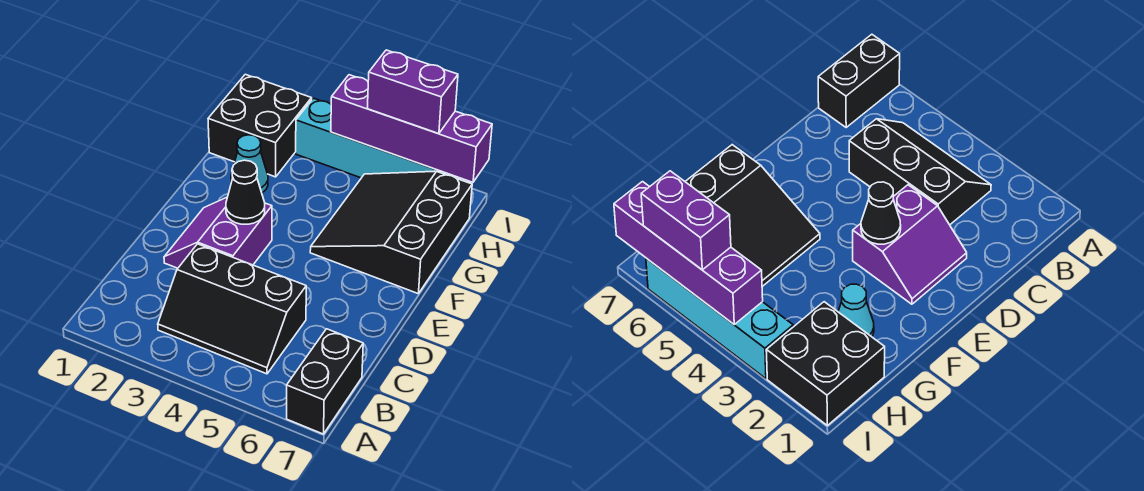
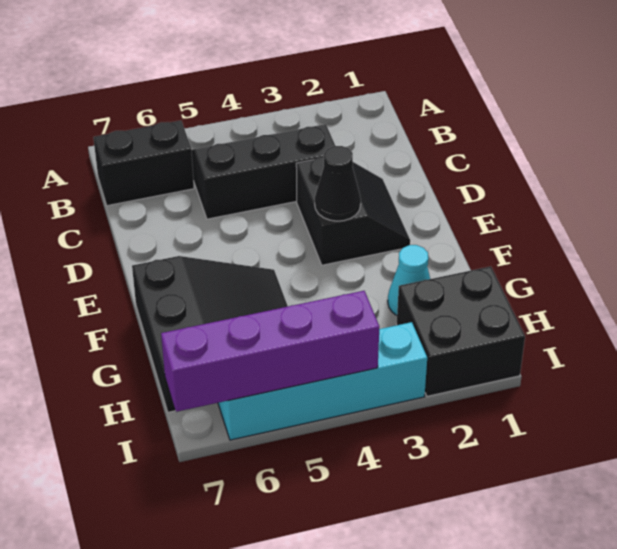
black 1x2 brick [287,329,363,434] -> black 1x2 brick turned to [93,121,194,206]
purple 2x2 slope [164,197,272,268] -> black 2x2 slope [296,157,410,265]
purple 1x2 brick [367,50,458,134] -> none

